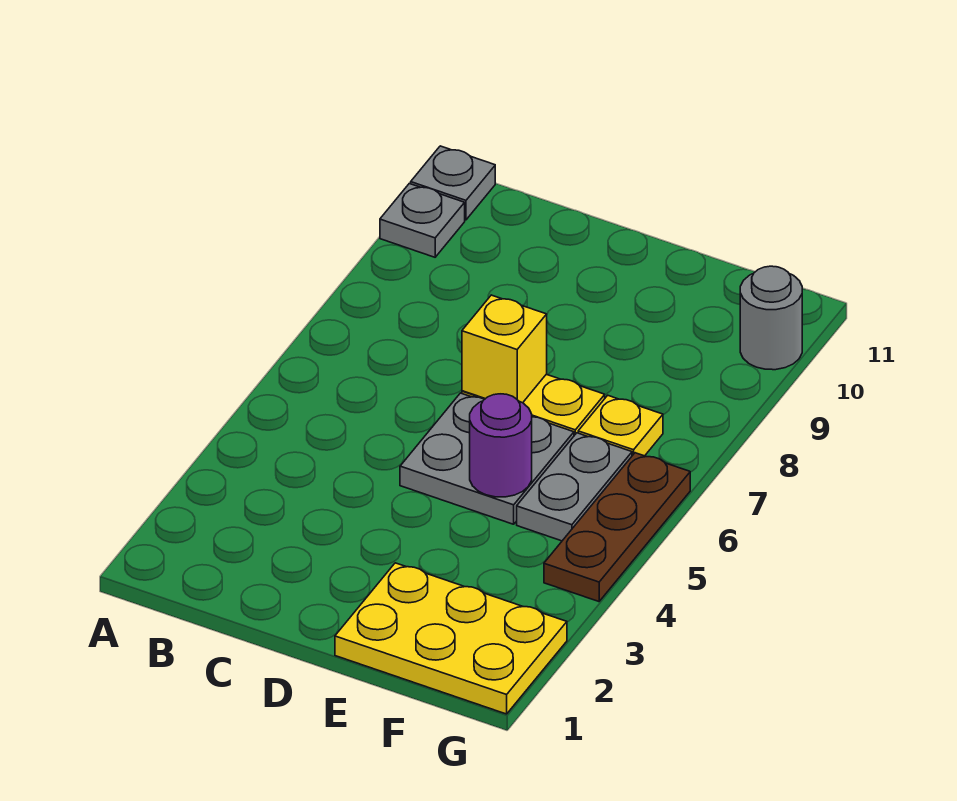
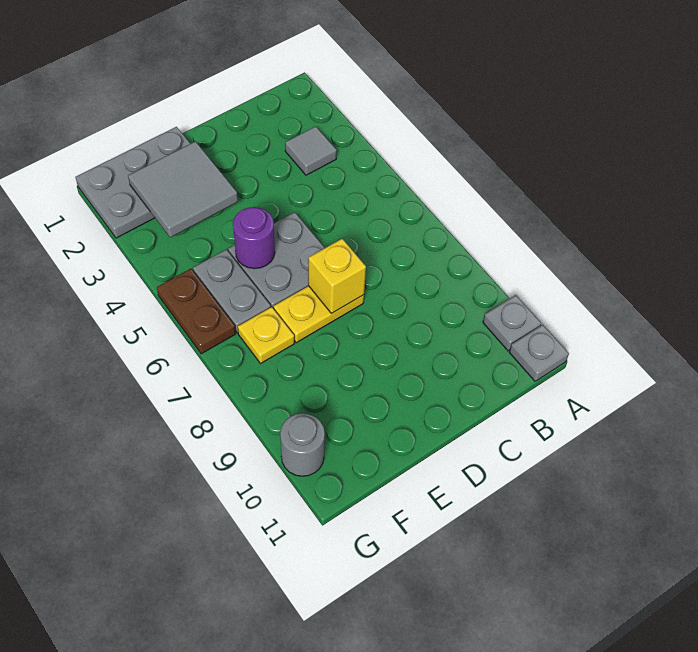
none -> grey 1x1 tile [285,126,337,175]
yellow 2x3 plate [335,563,567,714] -> grey 2x3 plate [76,127,190,238]
none -> grey 2x2 tile [128,141,238,238]
brown 1x3 plate [544,453,690,602] -> brown 1x2 plate [157,269,236,354]

